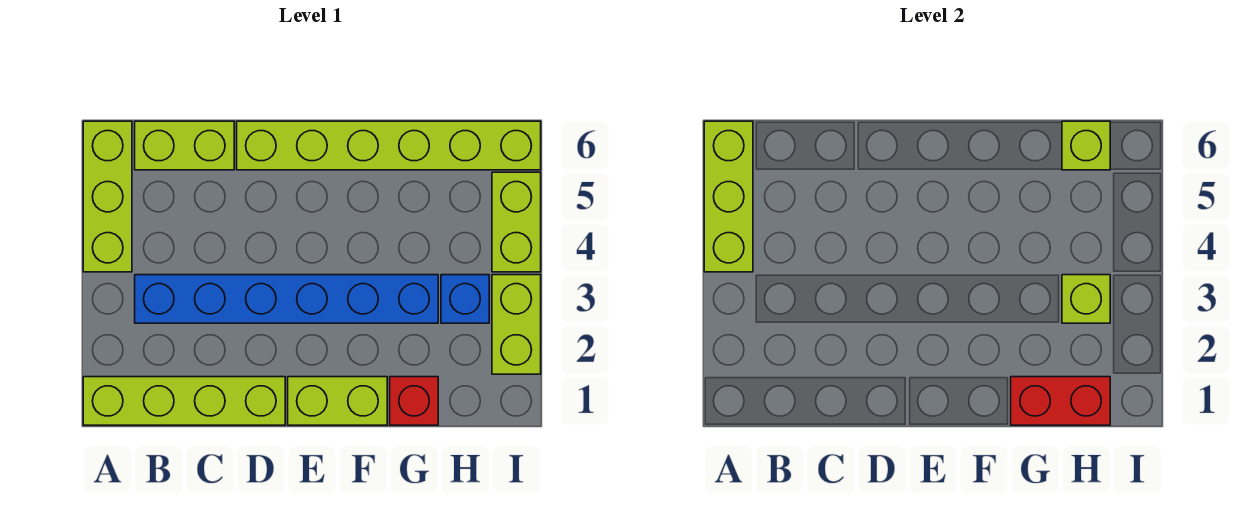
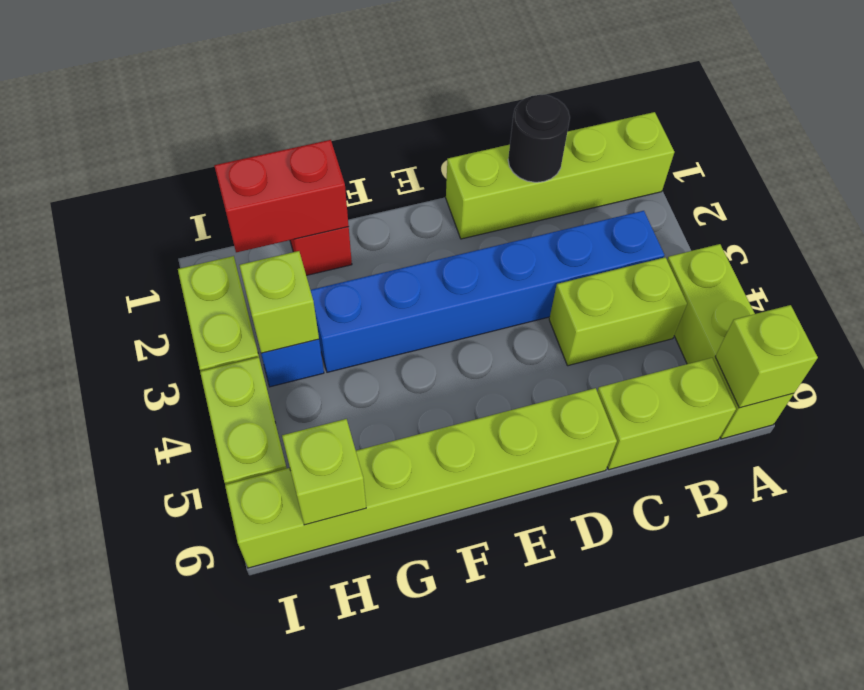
lime 1x3 brick [704,121,753,272] -> lime 1x1 brick [715,305,818,408]
none -> black 1x1 round brick [508,95,570,182]
lime 1x2 brick [288,377,387,425] -> lime 1x2 brick moved to [549,257,687,366]

